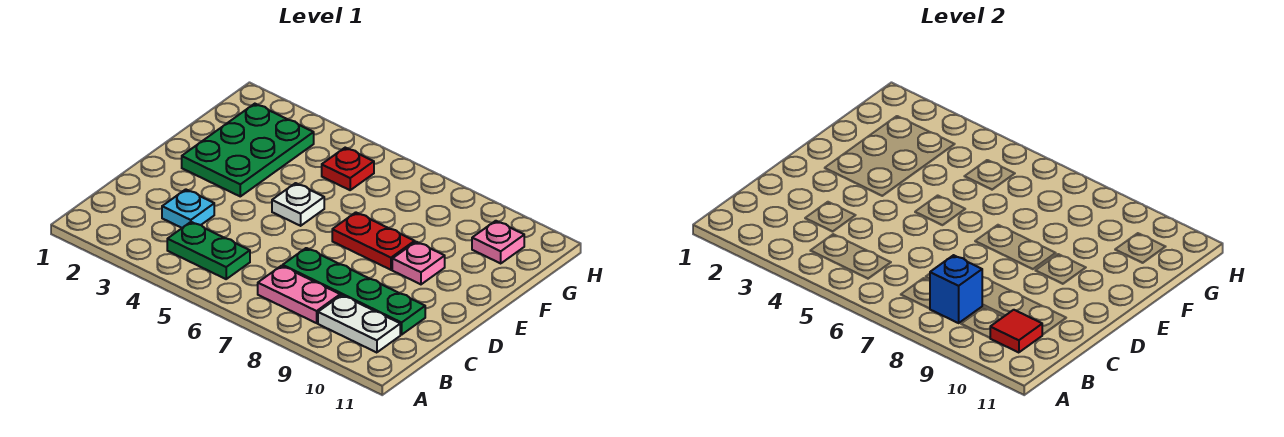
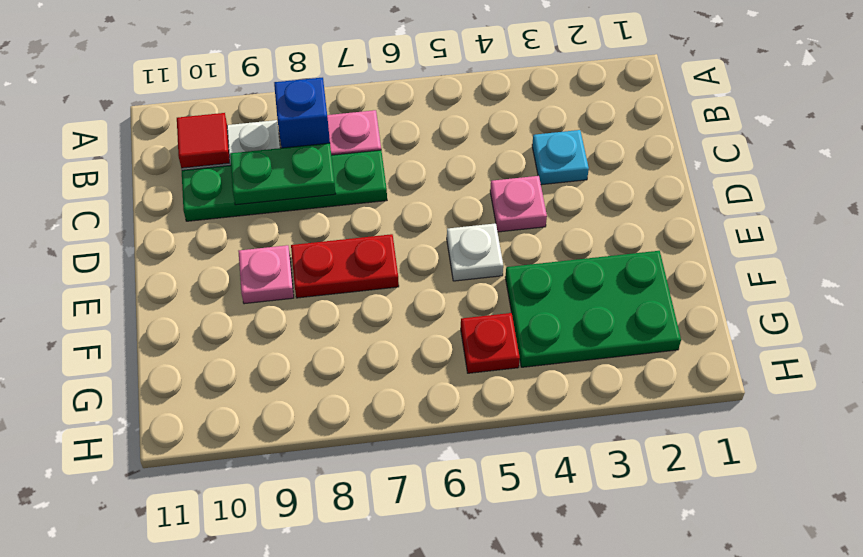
green 1x2 plate [167,222,250,279] -> green 1x2 plate moved to [230,143,335,205]
green 2x3 plate [182,104,314,196] -> green 2x3 plate turned to [505,251,681,367]
pink 1x1 plate [472,221,524,263] -> pink 1x1 plate moved to [490,176,547,232]

